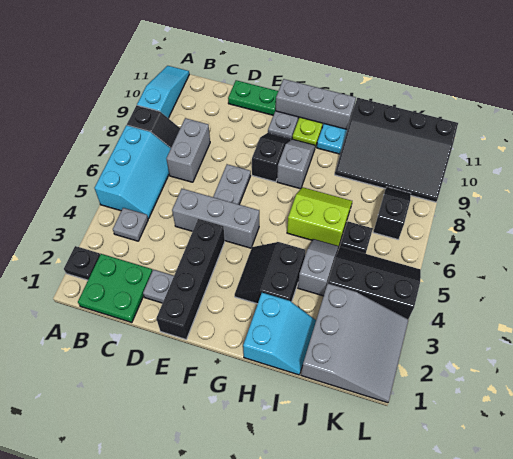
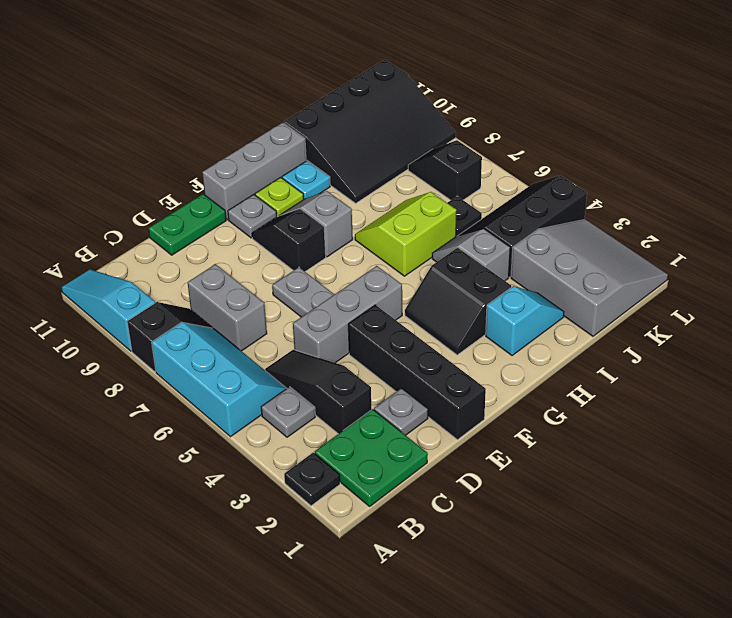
none -> black 1x3 slope [265,350,371,434]
cyan 2x2 slope [243,293,316,375] -> cyan 1x2 slope [486,286,564,356]

